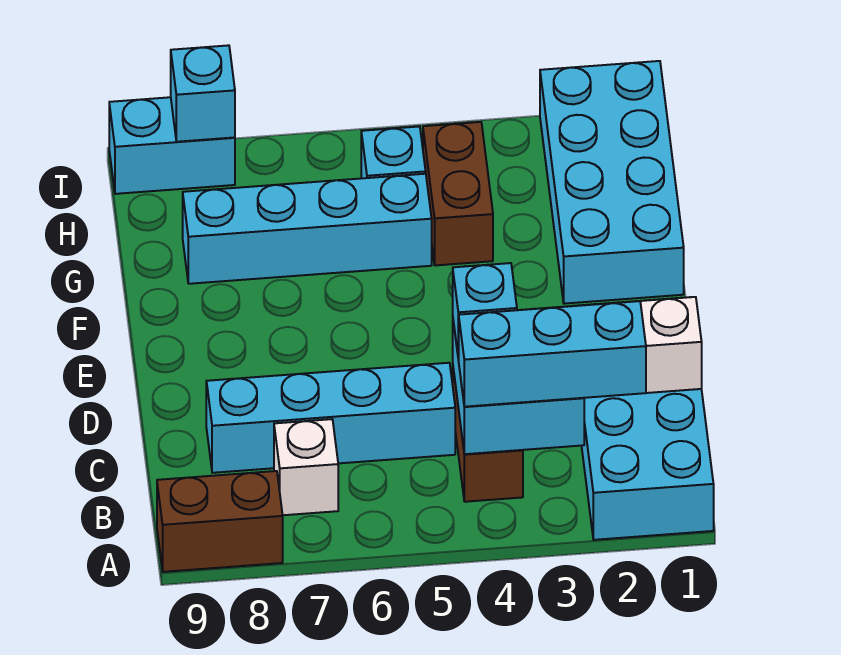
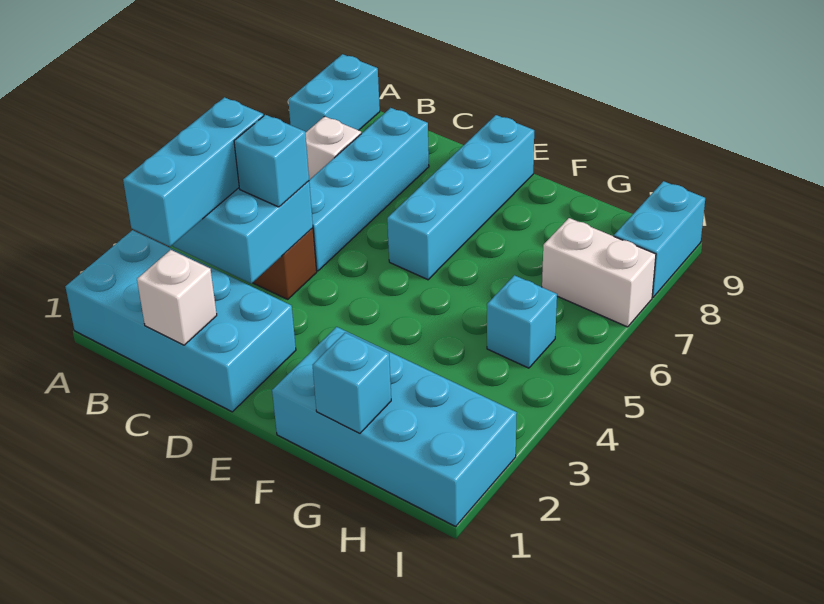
brown 1x2 brick [157,471,283,572] -> cyan 1x2 brick [288,54,380,133]
brown 1x2 brick [423,122,493,265] -> none
cyan 1x4 brick [183,174,432,284] -> cyan 1x4 brick moved to [387,115,534,280]
none -> white 1x2 brick [542,218,656,327]
cyan 1x1 brick [171,45,235,142] -> cyan 1x1 brick moved to [313,333,391,434]

